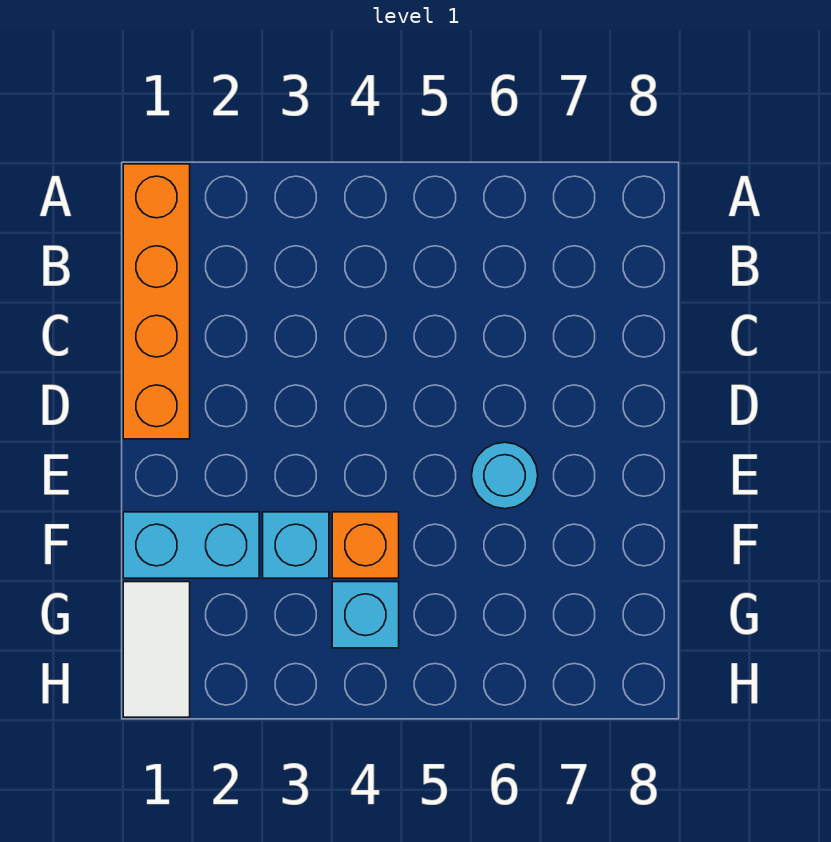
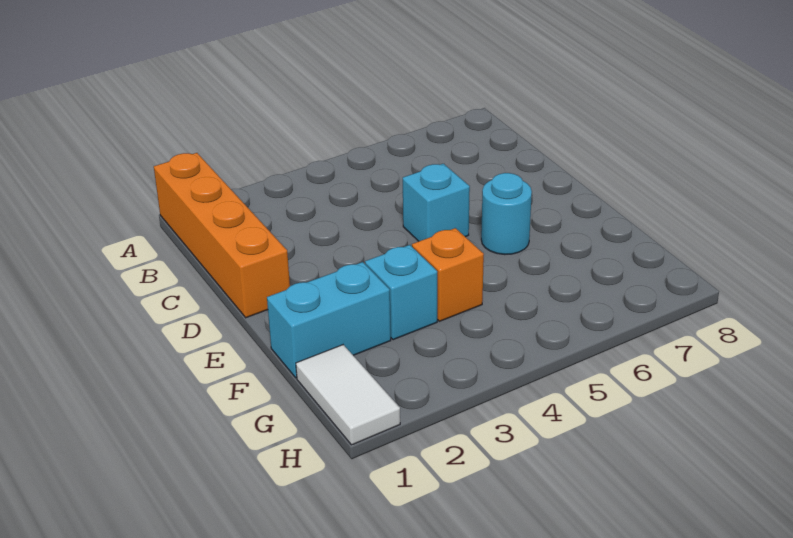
cyan 1x1 brick [332,582,399,648] -> cyan 1x1 brick moved to [403,164,470,241]

